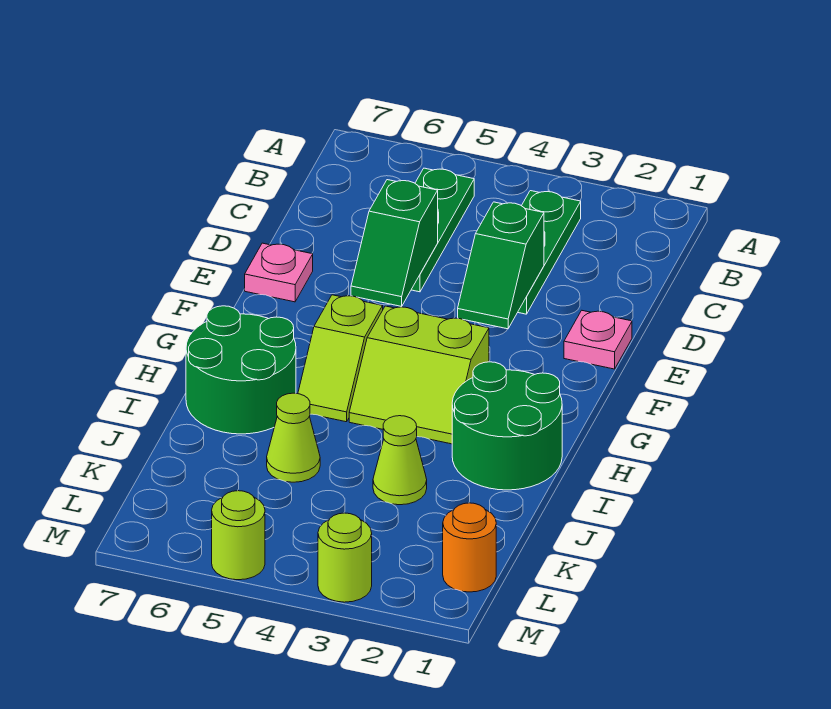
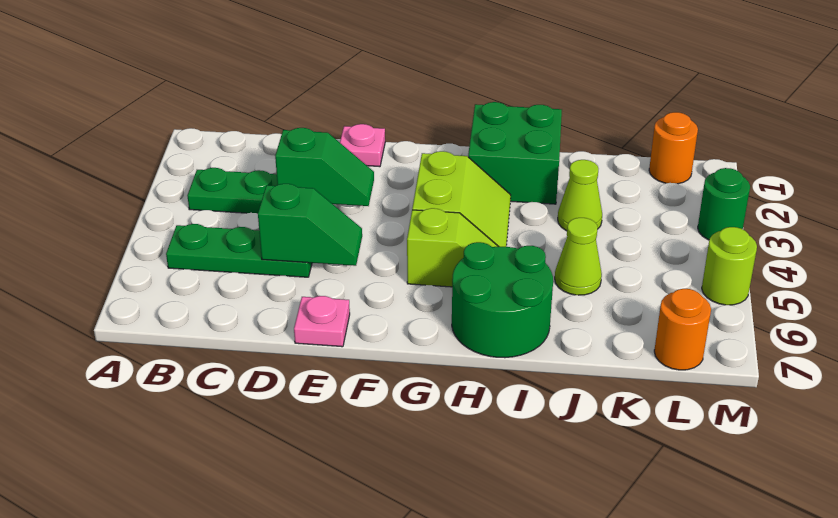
green 2x2 round brick [452,362,562,490] -> green 2x2 brick [468,102,562,204]
none -> orange 1x1 round brick [654,289,711,370]
lime 1x1 round brick [318,513,372,602] -> green 1x1 round brick [698,168,750,240]

